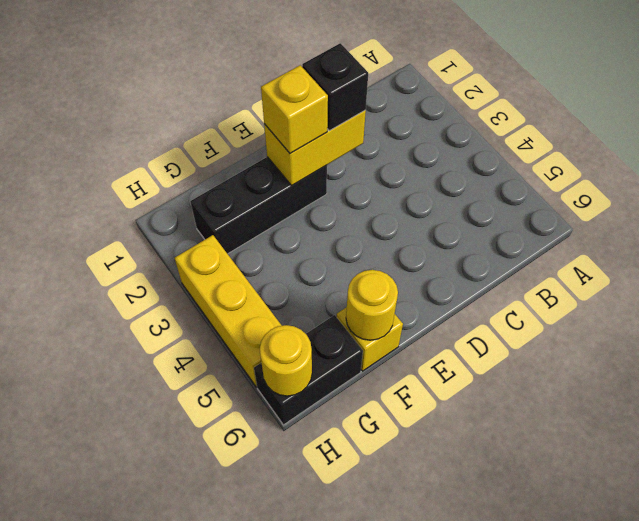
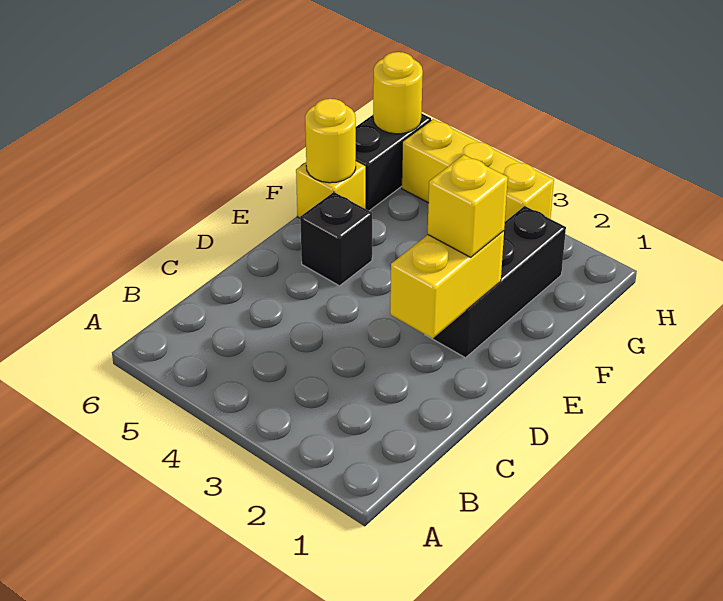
black 1x1 brick [302,43,368,131] -> black 1x1 brick moved to [300,192,372,286]

